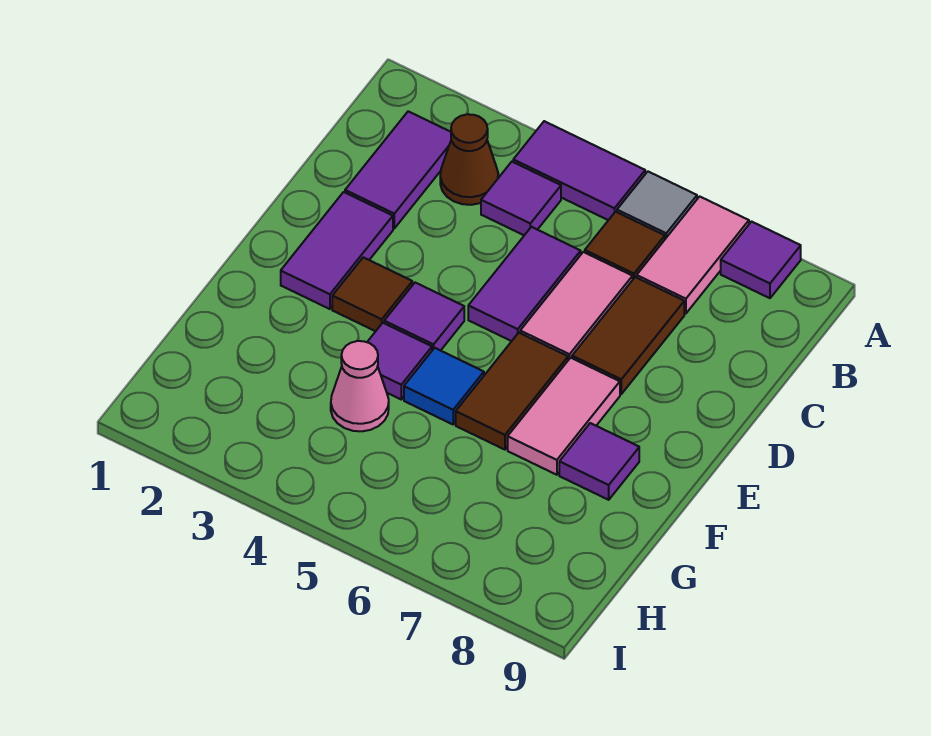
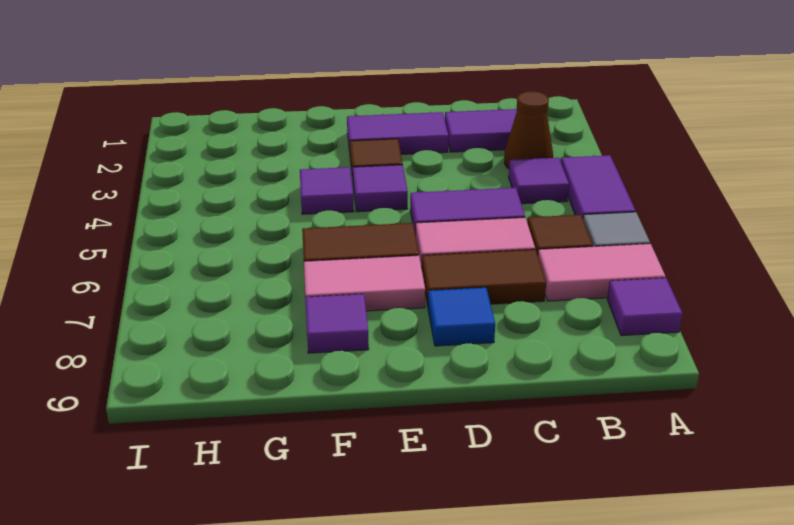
blue 1x1 tile [404,348,484,424] -> blue 1x1 tile moved to [428,288,495,346]
pink 1x1 cone [331,341,389,431] -> none

